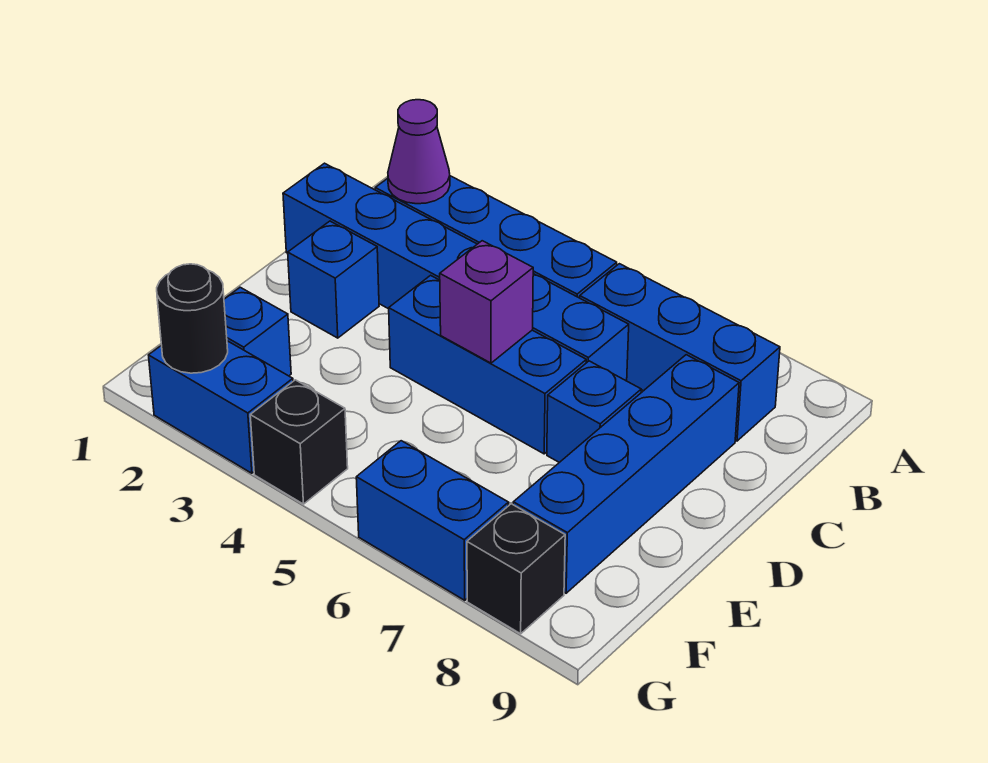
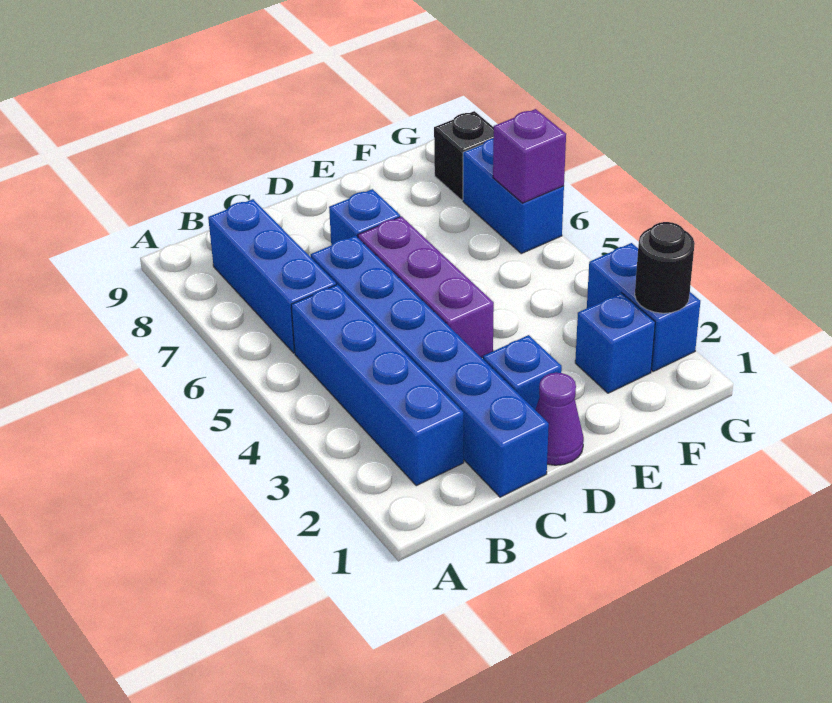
purple 1x1 cone [388,100,450,204] -> purple 1x1 cone moved to [536,373,584,465]
blue 1x4 brick [513,355,739,593] -> none
blue 1x3 brick [389,275,586,454] -> purple 1x3 brick [358,216,494,358]
purple 1x1 brick [440,241,533,363] -> purple 1x1 brick moved to [493,109,566,203]
black 1x1 brick [250,380,348,504] -> none

